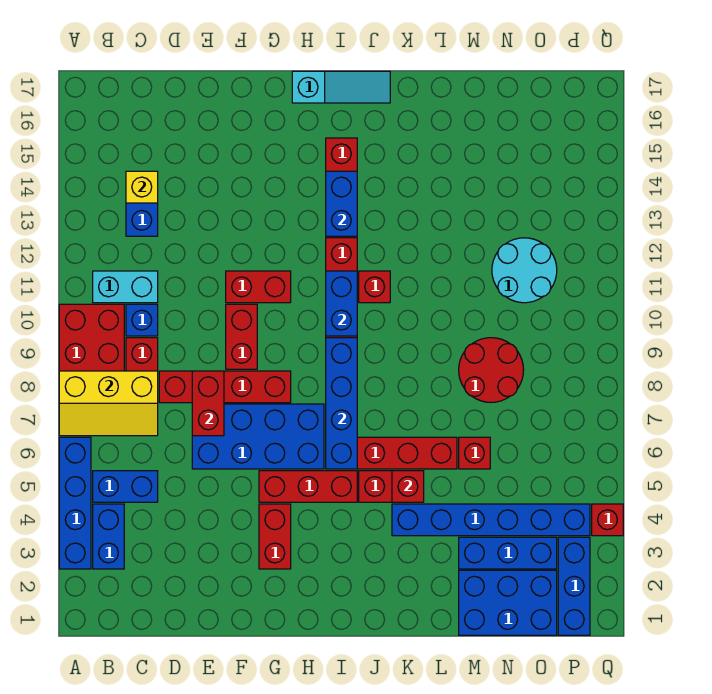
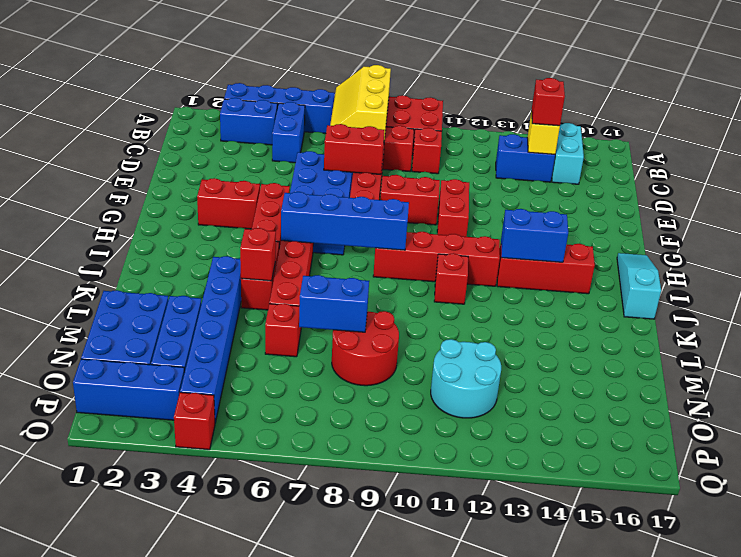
cyan 1x2 brick [93,271,158,303] -> cyan 1x2 brick moved to [552,123,584,184]
blue 1x1 brick [126,304,158,336] -> red 1x1 brick [412,128,442,174]
none -> red 1x1 brick [532,78,565,126]
cyan 1x3 slope [292,71,390,103] -> cyan 1x3 slope turned to [617,253,661,319]
blue 1x2 brick [326,271,357,336] -> blue 1x2 brick moved to [299,275,369,332]

